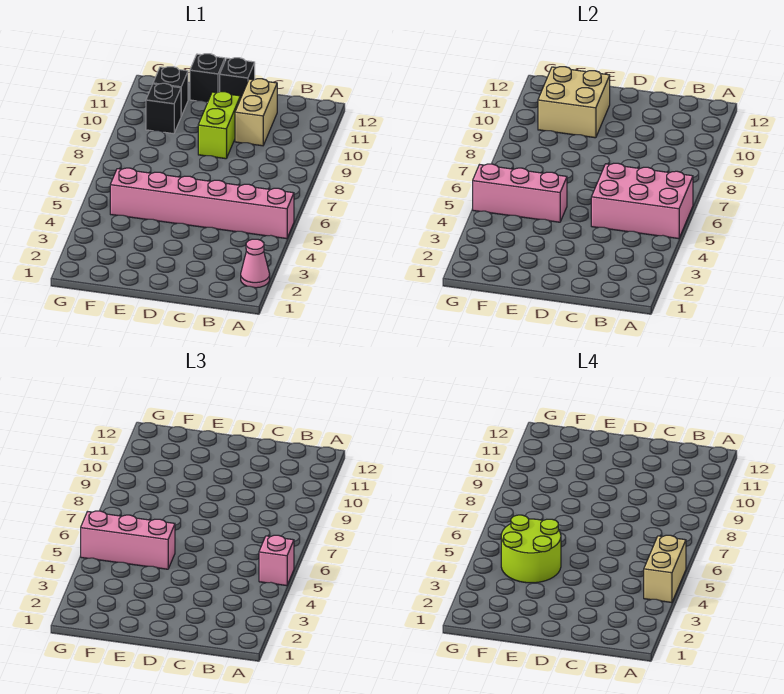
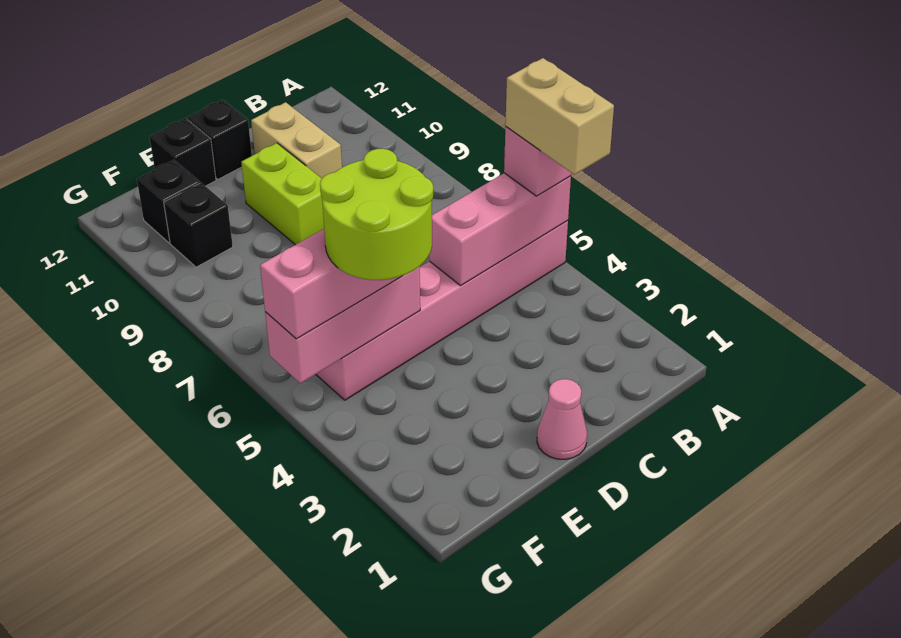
pink 1x1 cone [241,239,270,288] -> pink 1x1 cone moved to [537,379,587,459]
pink 2x3 brick [591,163,693,239] -> pink 1x3 brick [429,173,571,286]
tan 2x2 brick [538,67,610,138] -> none

